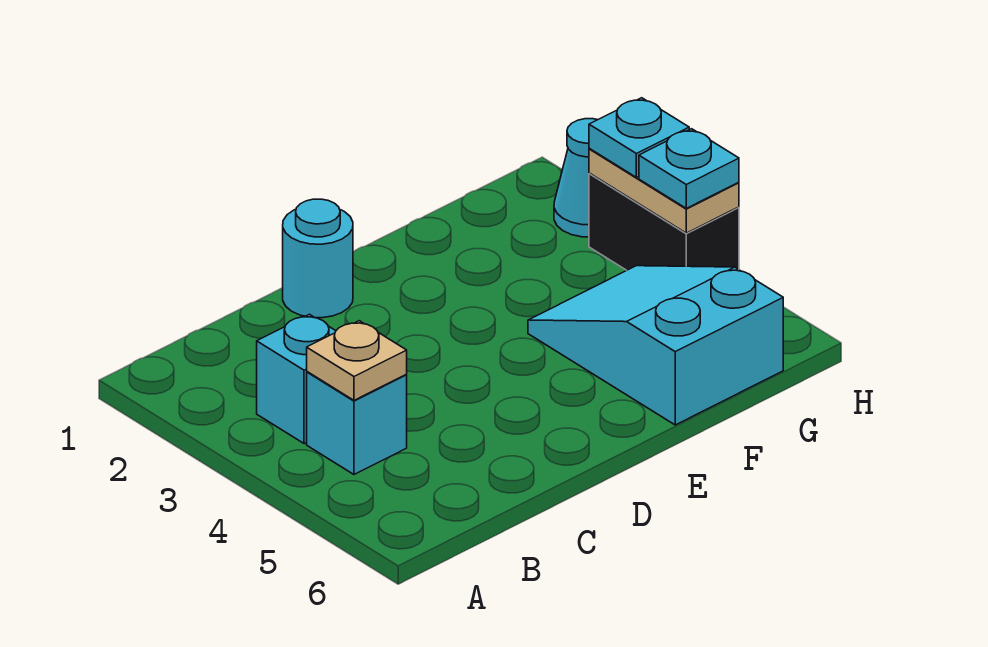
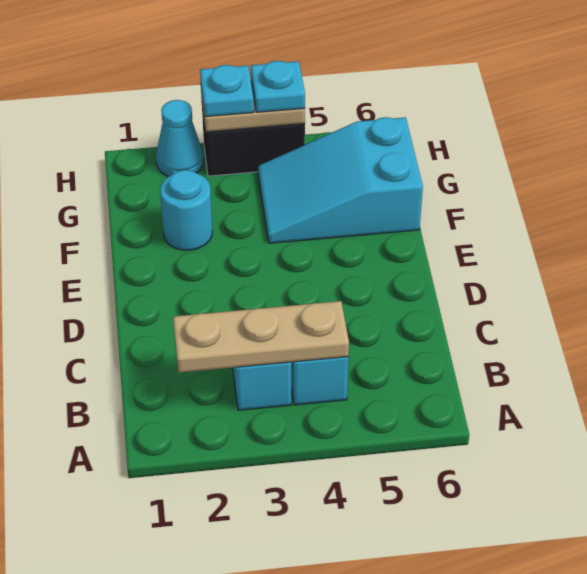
tan 1x1 plate [307,321,407,400] -> tan 1x3 plate [173,301,349,373]
cyan 1x1 round brick [283,199,353,318] -> cyan 1x1 round brick moved to [160,170,212,250]

